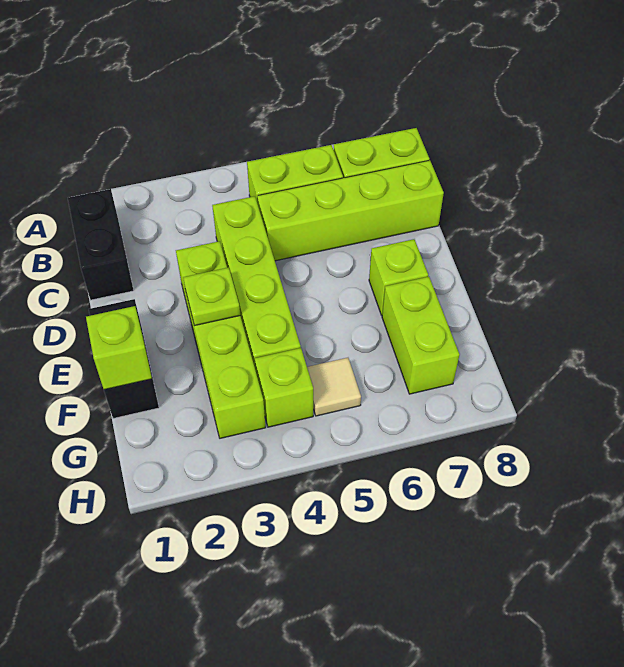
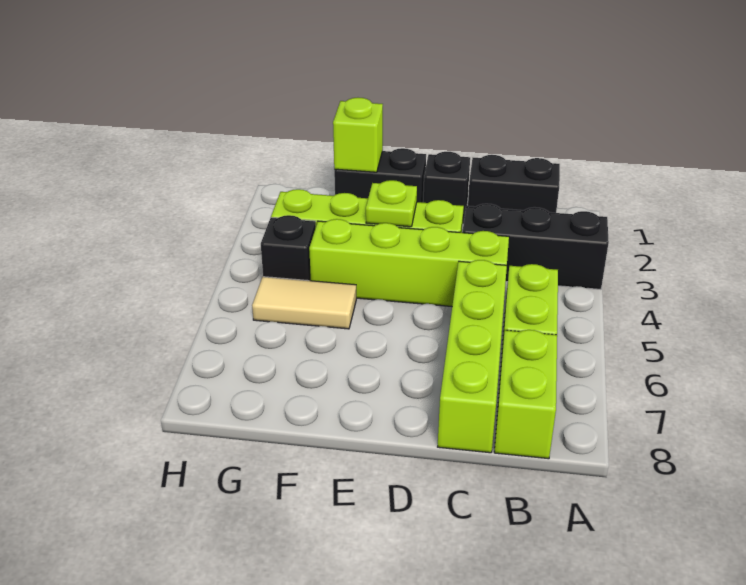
none -> black 1x3 brick [462,204,609,289]
none -> black 1x1 brick [423,152,470,224]
lime 1x1 brick [369,239,428,315] -> none
lime 1x2 brick [382,277,460,394] -> none
lime 1x1 brick [255,348,313,427] -> black 1x1 brick [261,215,316,281]
tan 1x1 tile [307,358,361,416] -> tan 1x2 tile [252,277,356,329]

